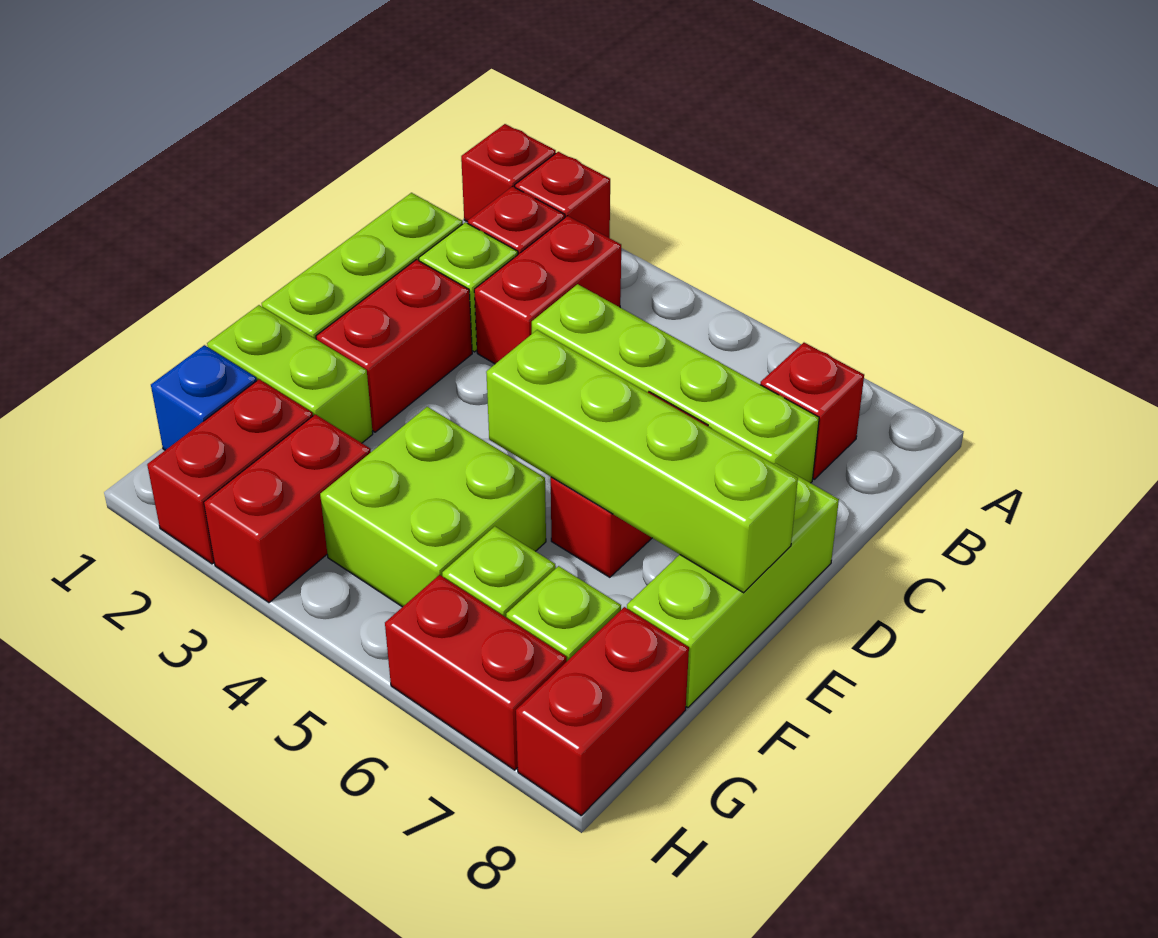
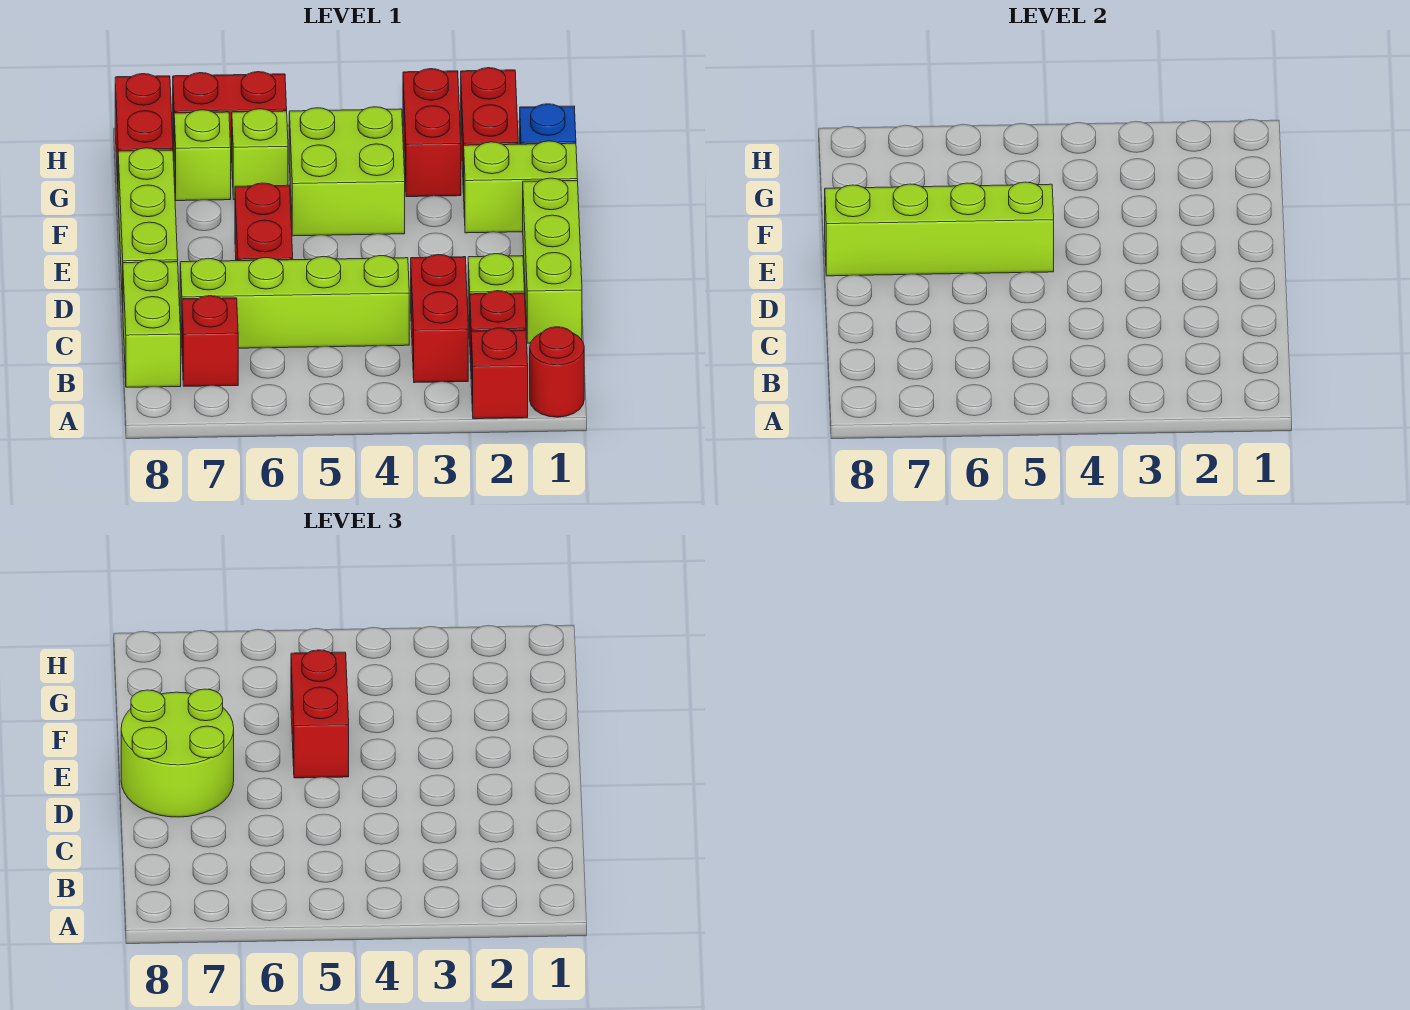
red 1x1 brick [461,124,556,222] -> red 1x1 round brick [530,327,584,417]
none -> lime 1x2 brick [123,259,181,387]
red 1x2 brick [316,260,472,432] -> red 1x2 brick moved to [291,650,349,778]
none -> lime 2x2 round brick [121,689,234,817]

